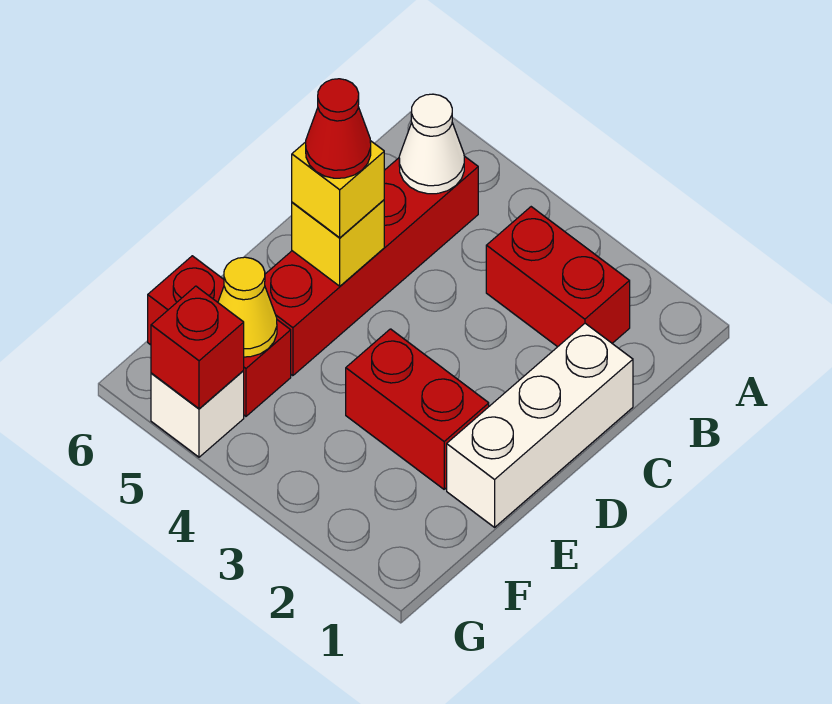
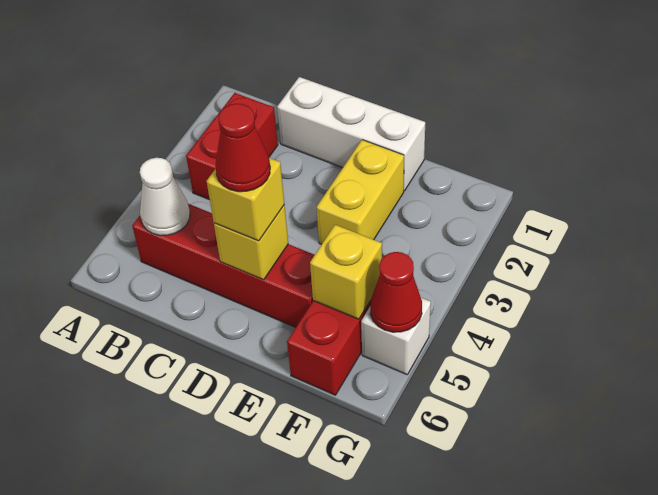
red 1x2 brick [346,329,489,489] -> yellow 1x2 brick [317,140,404,245]
yellow 1x1 cone [218,257,277,357] -> yellow 1x1 brick [310,225,382,319]
red 1x1 brick [151,286,244,409] -> red 1x1 cone [370,252,422,332]

